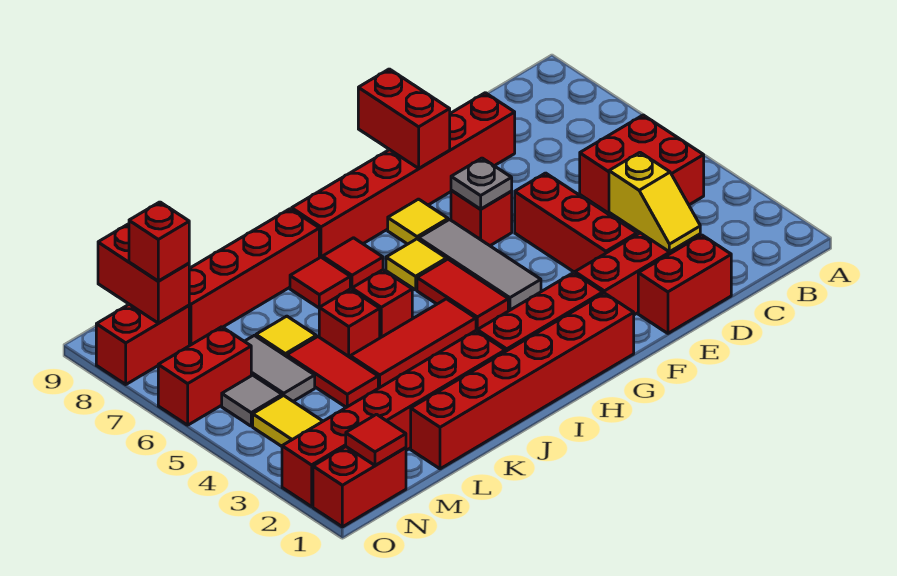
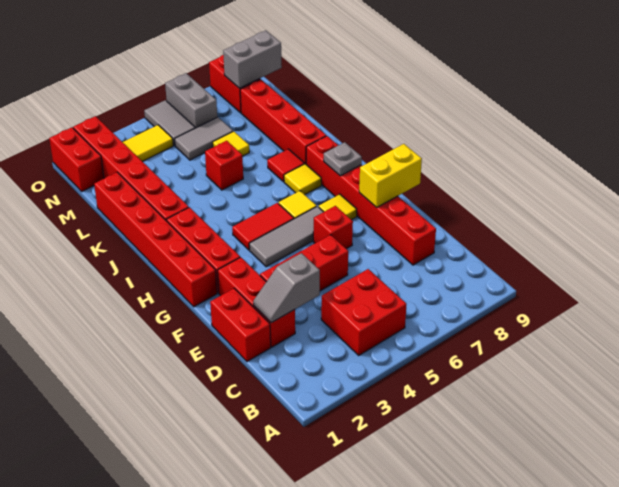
yellow 1x2 slope [609,153,700,252] -> grey 1x2 slope [253,253,320,323]
grey 1x1 plate [451,158,512,209] -> grey 1x1 plate moved to [324,142,362,176]
red 1x2 brick [358,69,450,168] -> yellow 1x2 brick [359,144,422,207]
red 1x3 tile [350,299,476,388] -> none
red 1x1 tile [323,238,383,289] -> yellow 1x1 tile [284,164,321,195]
red 1x1 brick [352,270,412,338] -> none
red 1x2 tile [287,337,378,407] -> none
red 1x1 tile [346,414,406,465] -> none
grey 1x1 tile [222,375,282,426] -> grey 1x2 tile [144,100,195,146]
red 1x2 brick [158,327,251,425] -> grey 1x2 brick [165,73,217,128]
red 1x2 brick [98,224,189,323] -> grey 1x2 brick [223,30,282,88]
red 1x1 brick [129,202,189,281] -> none

